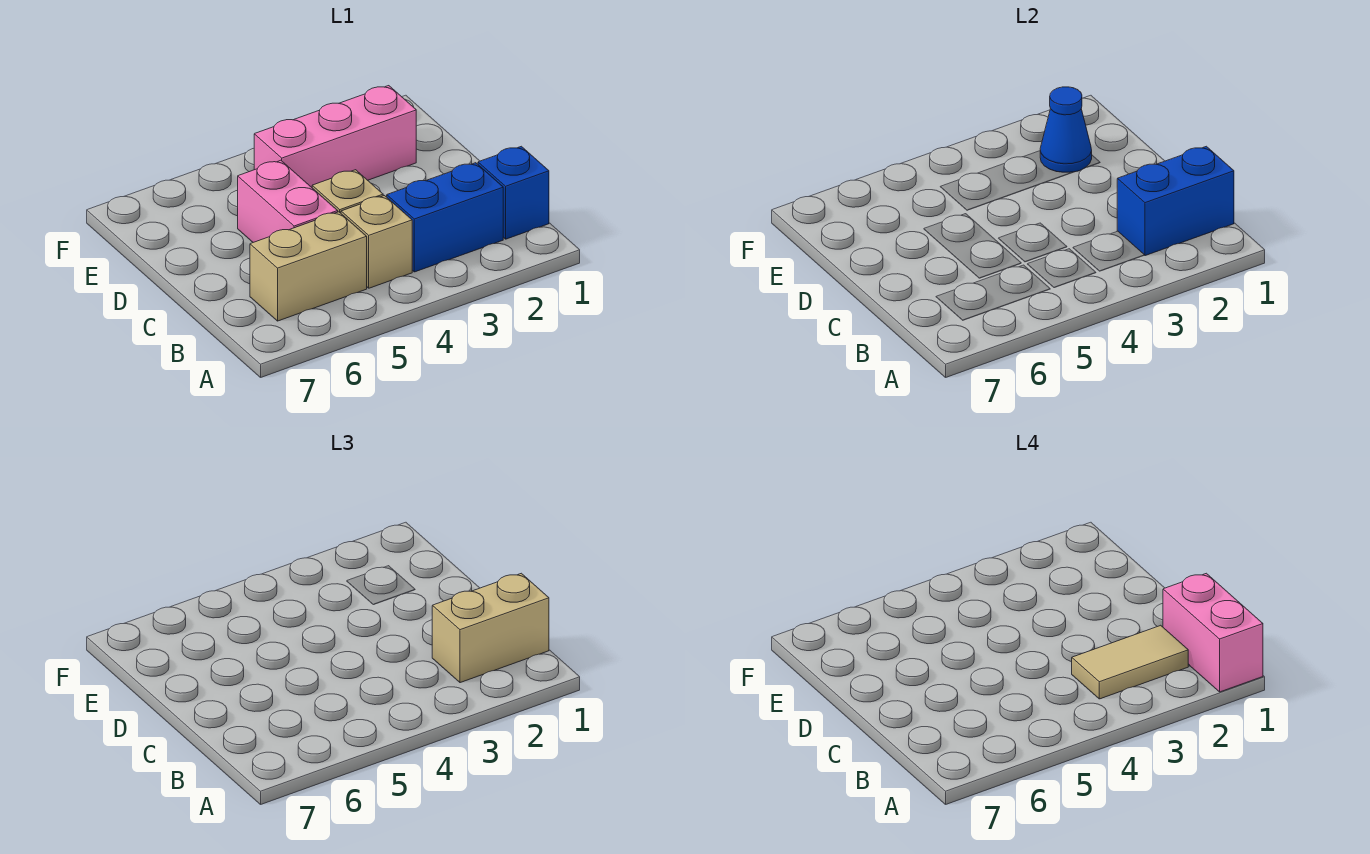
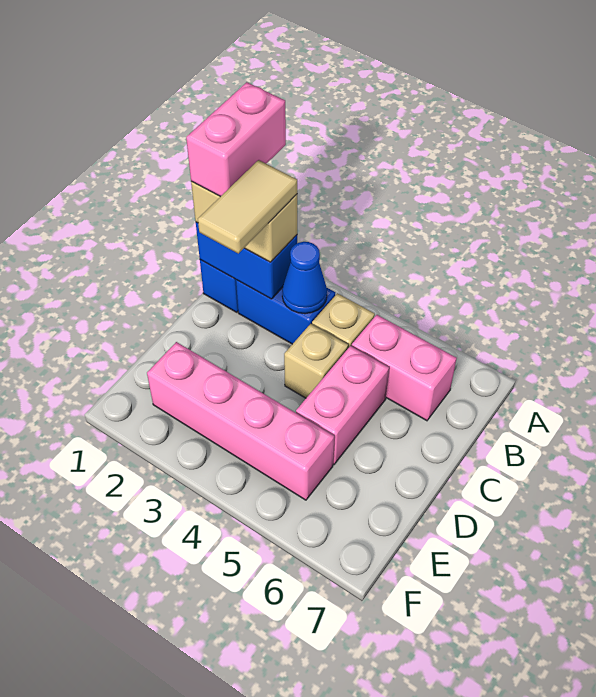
tan 1x2 tile [1072,625,1188,699] -> tan 1x2 tile turned to [198,160,297,253]
tan 1x2 brick [250,212,367,321] -> pink 1x2 brick [352,315,457,421]
pink 1x3 brick [254,86,416,187] -> pink 1x4 brick [147,342,334,500]
blue 1x1 cone [1040,87,1092,172] -> blue 1x1 cone moved to [282,242,327,314]

